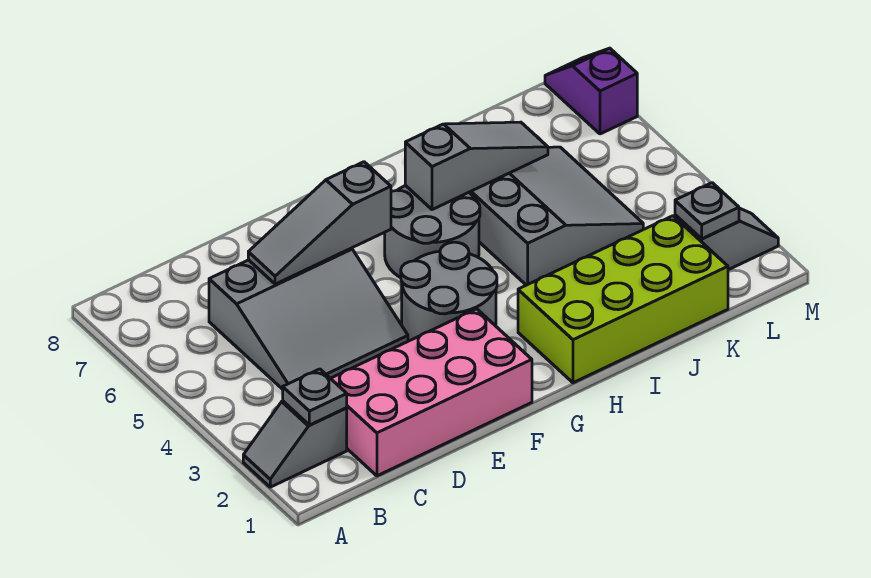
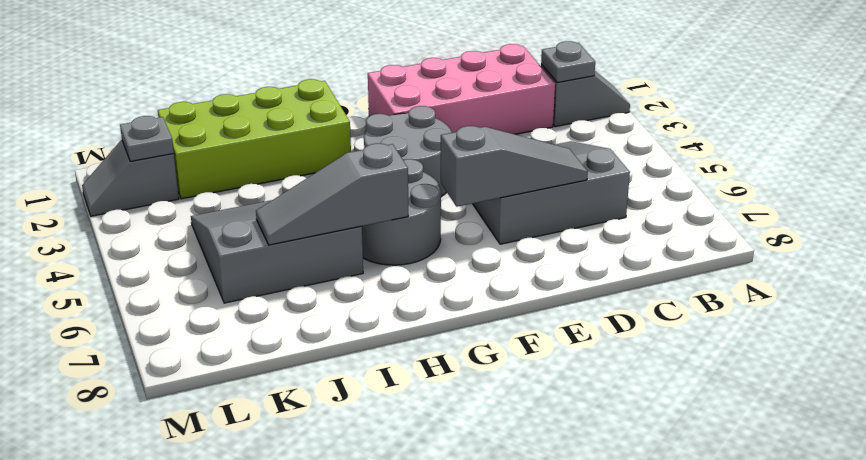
grey 3x3 slope [469,147,643,285] -> grey 3x3 slope turned to [191,200,363,303]
purple 1x2 slope [545,48,637,134] -> none

